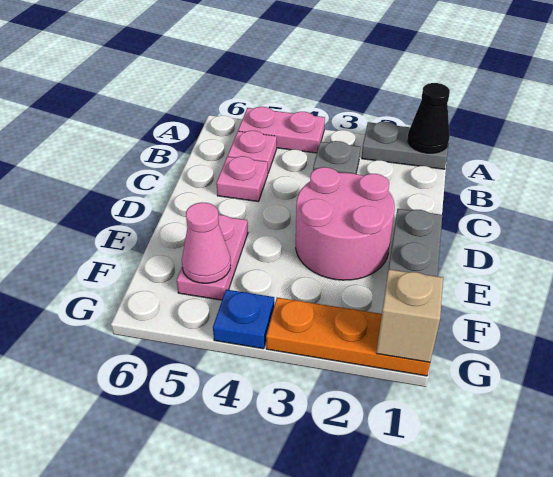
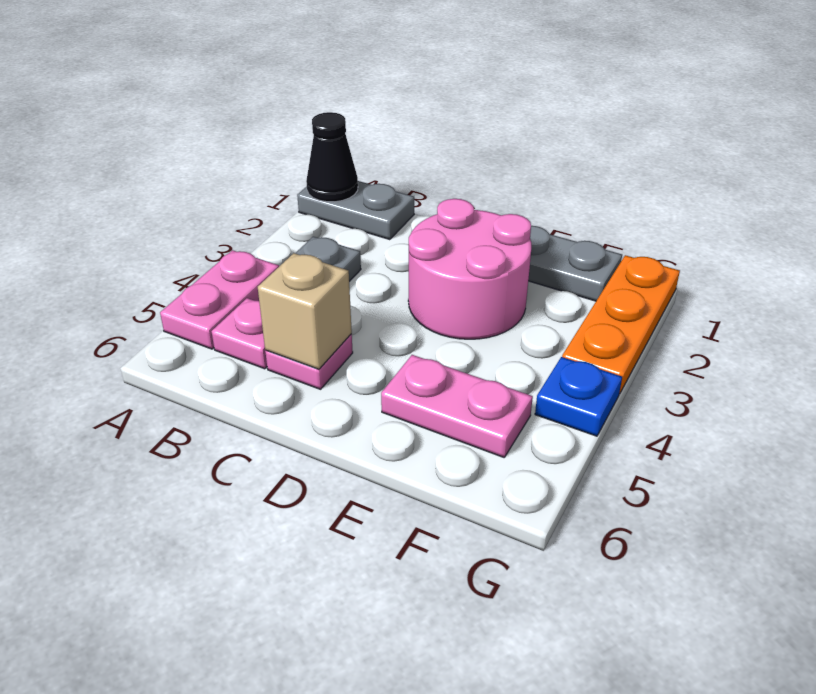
grey 1x2 plate [362,121,448,169] -> grey 1x2 plate turned to [297,181,414,240]
pink 1x1 cone [182,203,231,283] -> none
tan 1x1 brick [376,269,443,362] -> tan 1x1 brick moved to [258,253,352,369]

